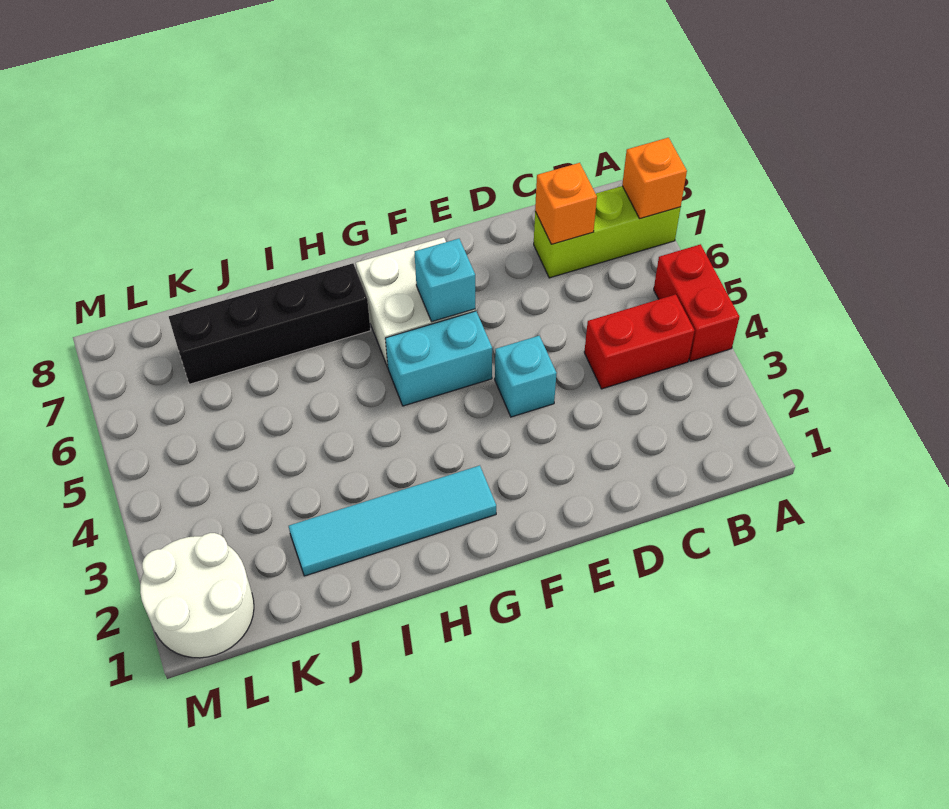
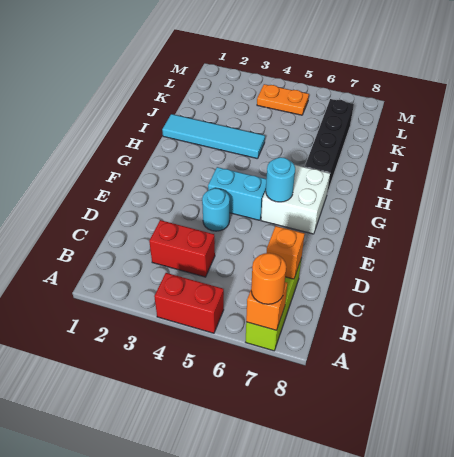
none -> orange 1x1 round brick [251,253,286,304]
red 1x2 brick [584,294,694,389] -> red 1x2 brick turned to [149,220,215,277]
cyan 1x1 brick [495,336,557,417] -> cyan 1x1 round brick [202,188,230,231]
cyan 1x2 brick [385,311,492,406] -> cyan 1x2 brick turned to [208,167,266,220]
cyan 1x1 brick [415,239,475,322] -> cyan 1x1 round brick [266,157,295,202]
cyan 1x4 tile [289,465,496,576] -> cyan 1x4 tile turned to [162,114,265,159]
white 2x2 round brick [140,533,254,658] -> none
none -> orange 1x2 plate [257,84,309,115]

